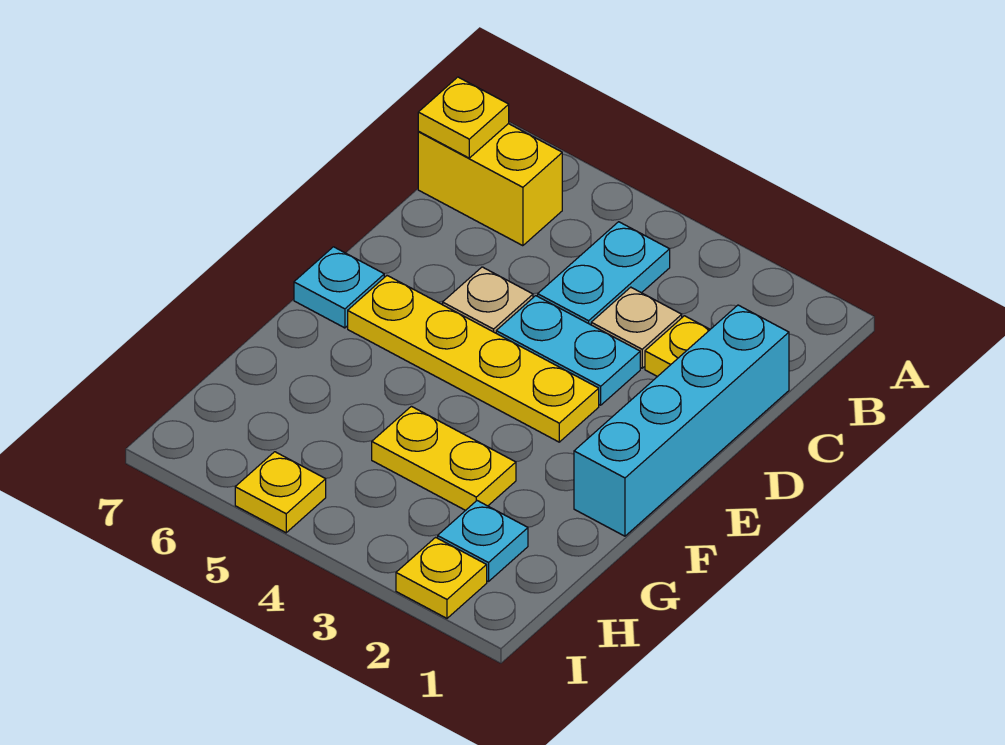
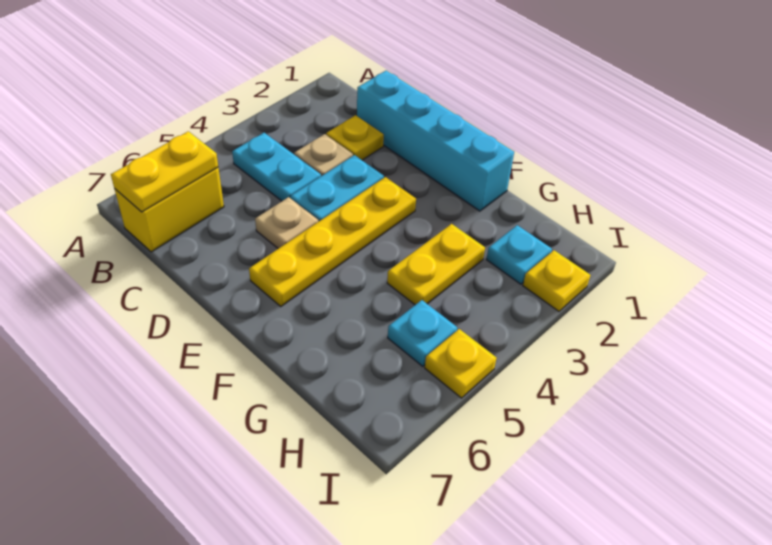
yellow 1x1 plate [418,77,509,158] -> yellow 1x2 plate [111,131,218,212]
cyan 1x1 plate [294,247,384,328] -> cyan 1x1 plate moved to [388,300,457,366]

